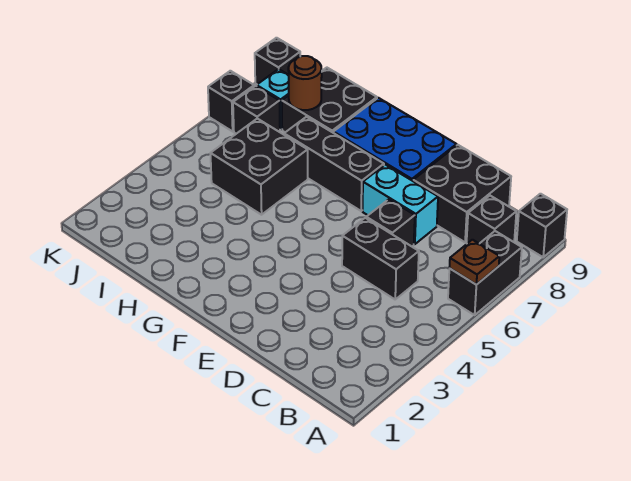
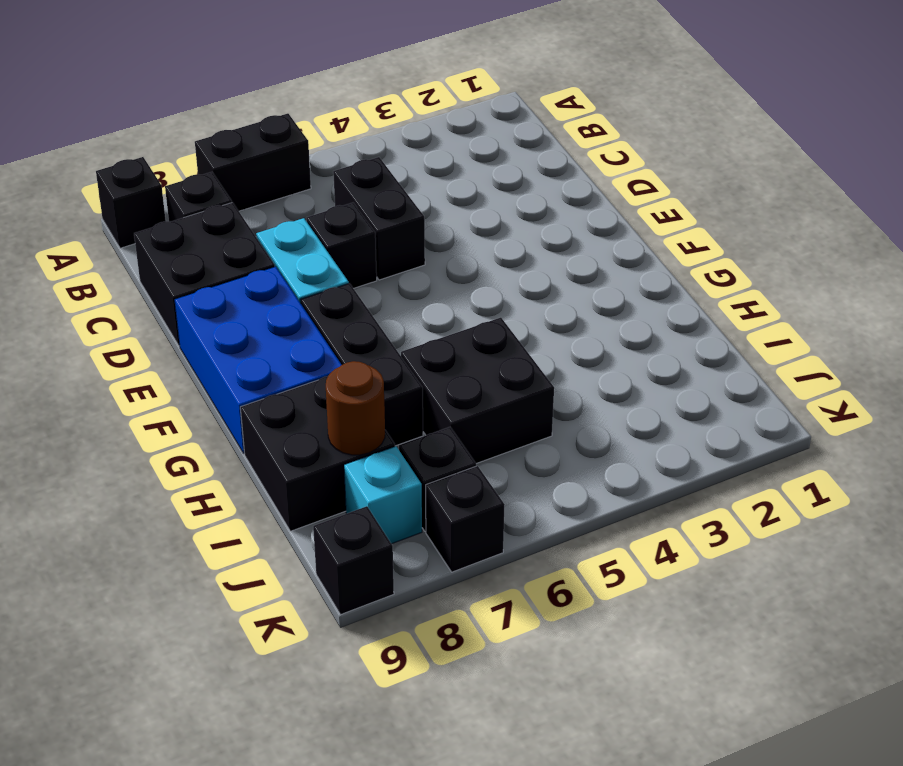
brown 1x1 plate [449,240,499,284] -> none

